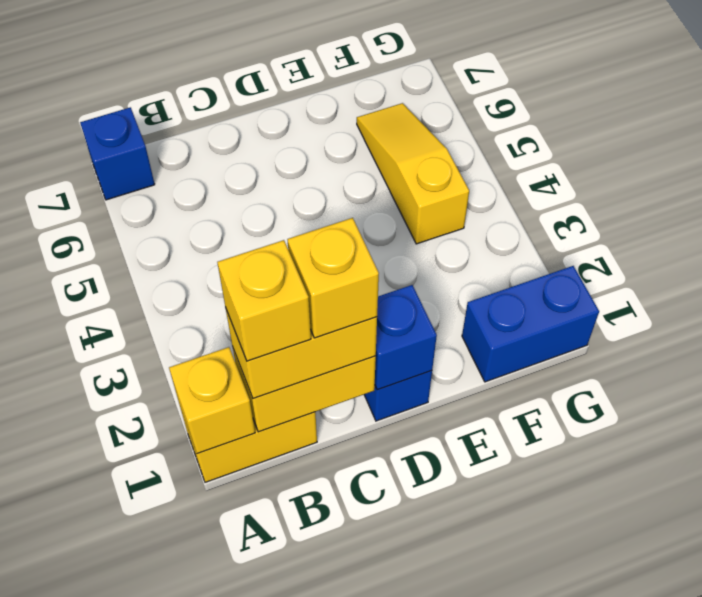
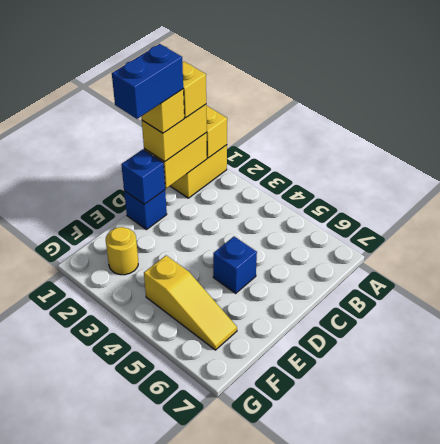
blue 1x1 brick [80,107,155,200] -> blue 1x1 brick moved to [213,237,257,293]
blue 1x2 brick [462,266,599,382] -> blue 1x2 brick moved to [112,44,183,119]
none -> yellow 1x1 round brick [106,227,138,275]

